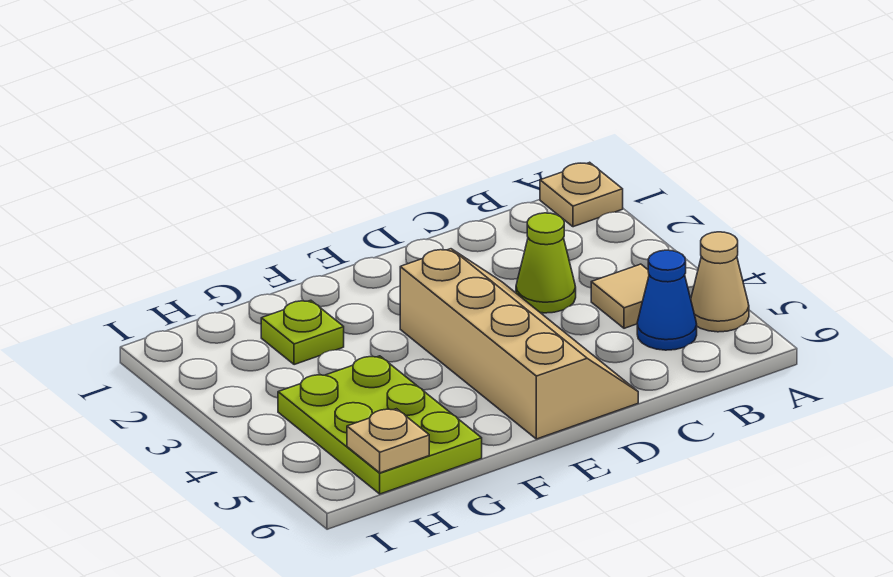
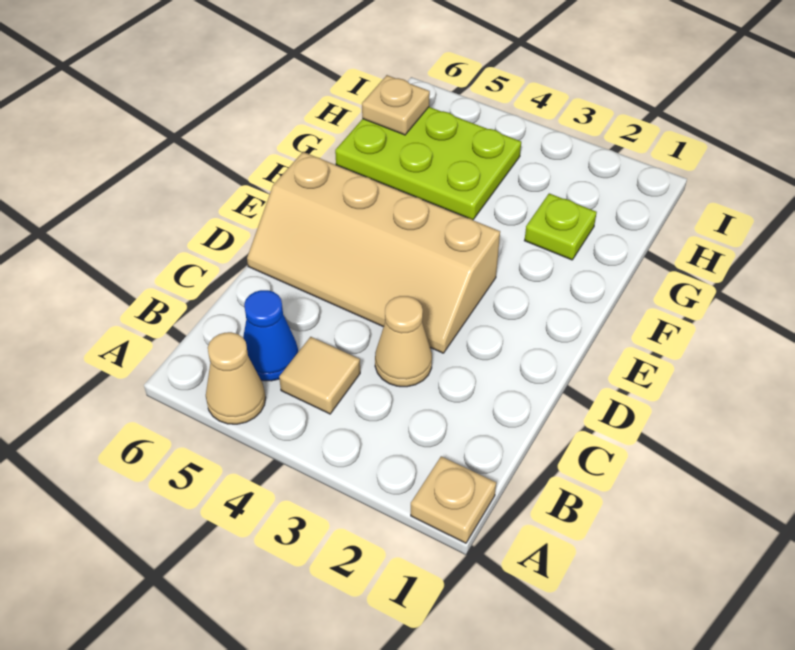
lime 1x1 cone [516,213,576,313] -> tan 1x1 cone [375,296,432,387]

